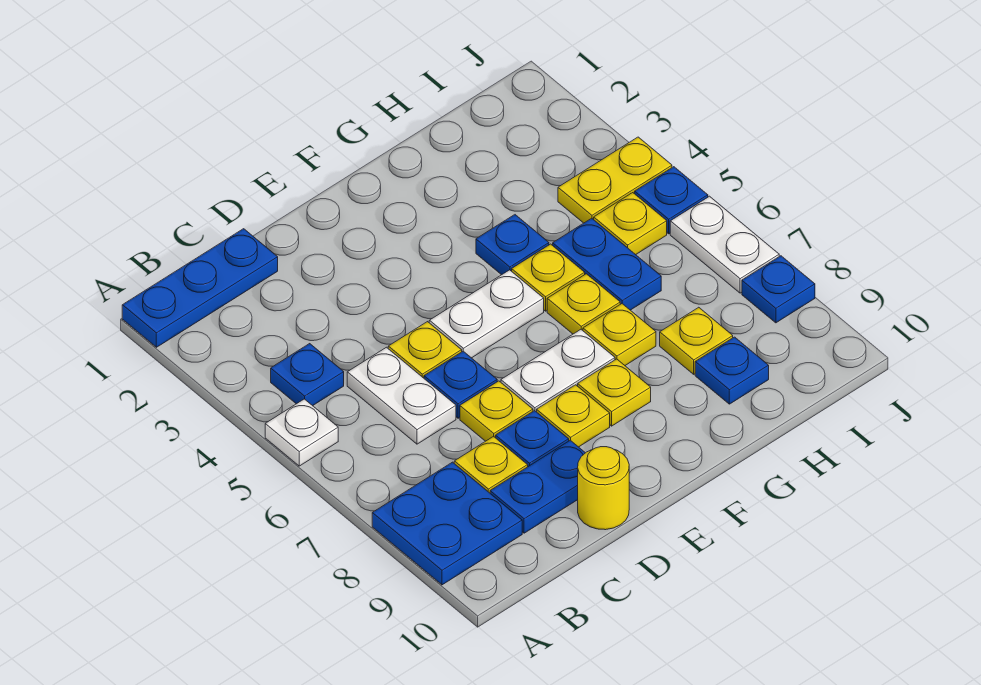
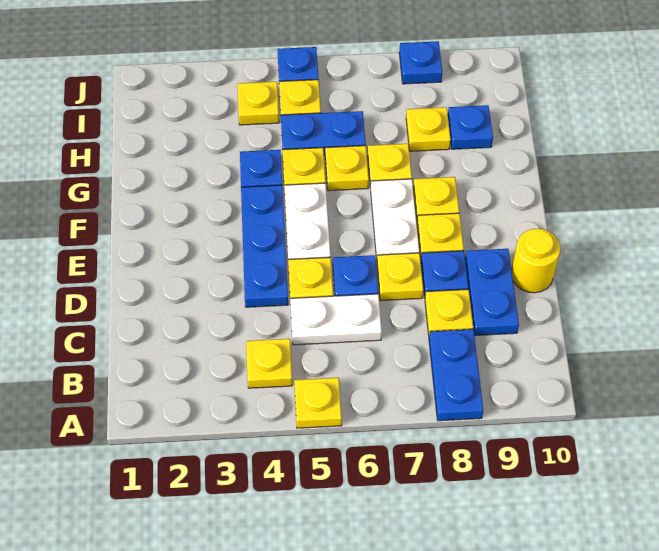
blue 1x3 plate [122,229,278,347] -> blue 1x3 plate moved to [241,185,288,307]
white 1x1 plate [265,399,338,466] -> yellow 1x1 plate [294,378,342,428]
blue 2x2 plate [372,462,522,585] -> blue 1x2 plate [429,329,483,421]
blue 1x1 plate [271,344,344,406] -> yellow 1x1 plate [246,339,292,388]
yellow 1x2 plate [558,137,672,223] -> yellow 1x1 plate [238,82,279,125]
white 1x2 plate [670,196,779,293] -> none

